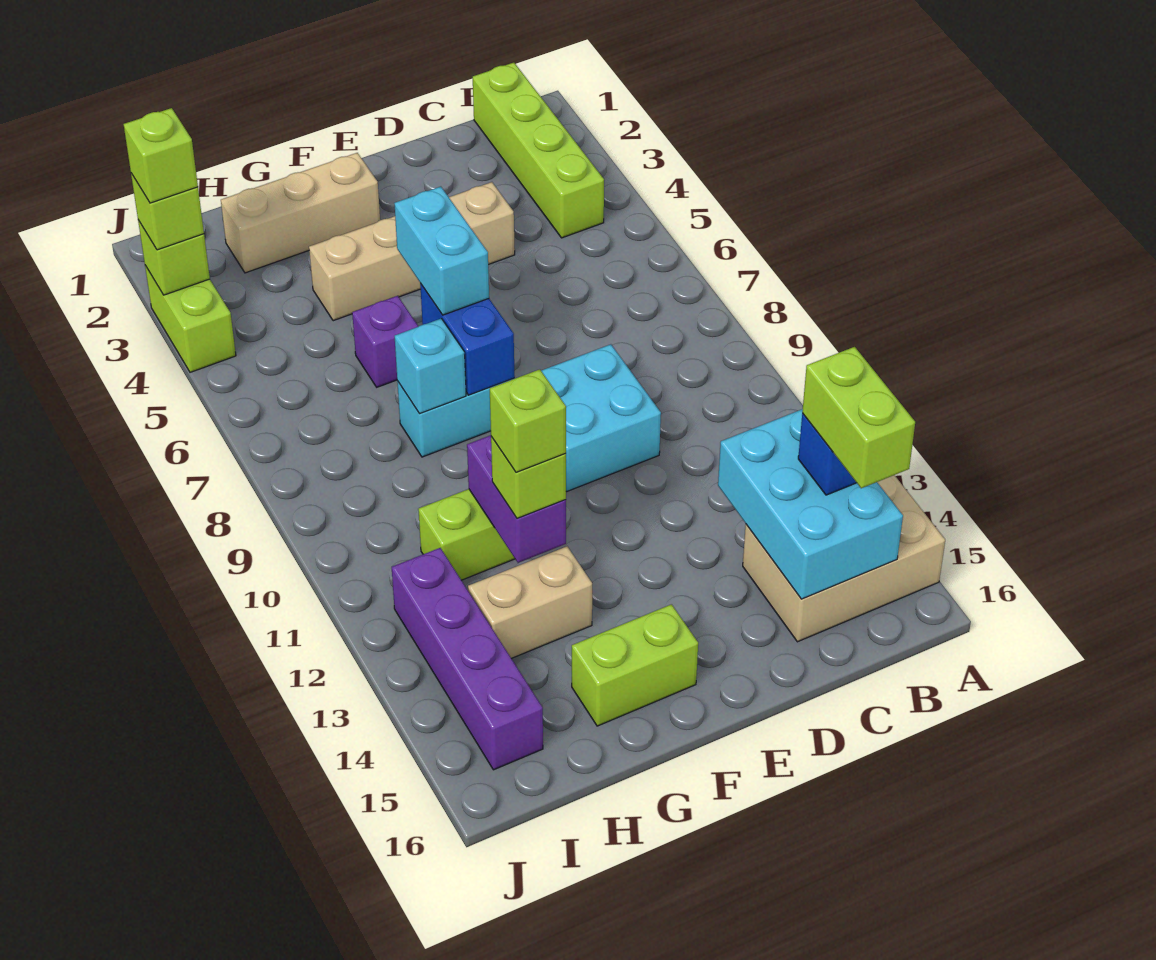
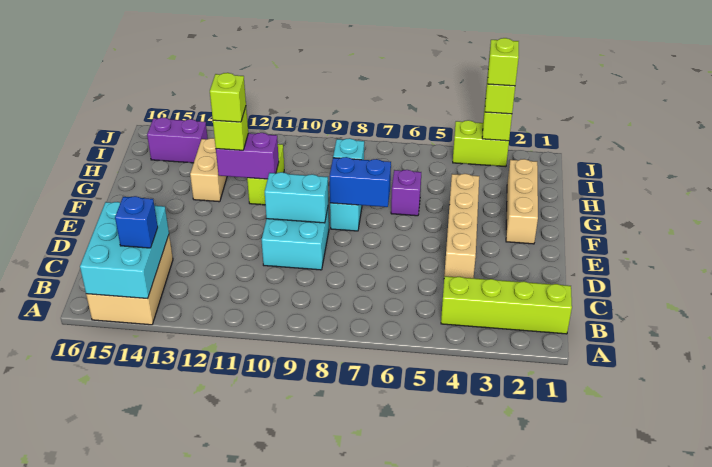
cyan 2x3 brick [718,409,903,599] -> cyan 2x3 brick turned to [80,202,169,299]
lime 1x2 brick [802,347,915,488] -> none
cyan 1x2 brick [394,187,489,315] -> cyan 1x2 brick moved to [265,172,328,223]
lime 1x2 brick [572,604,698,726] -> none
purple 1x4 brick [392,548,543,770] -> purple 1x2 brick [147,118,208,163]

